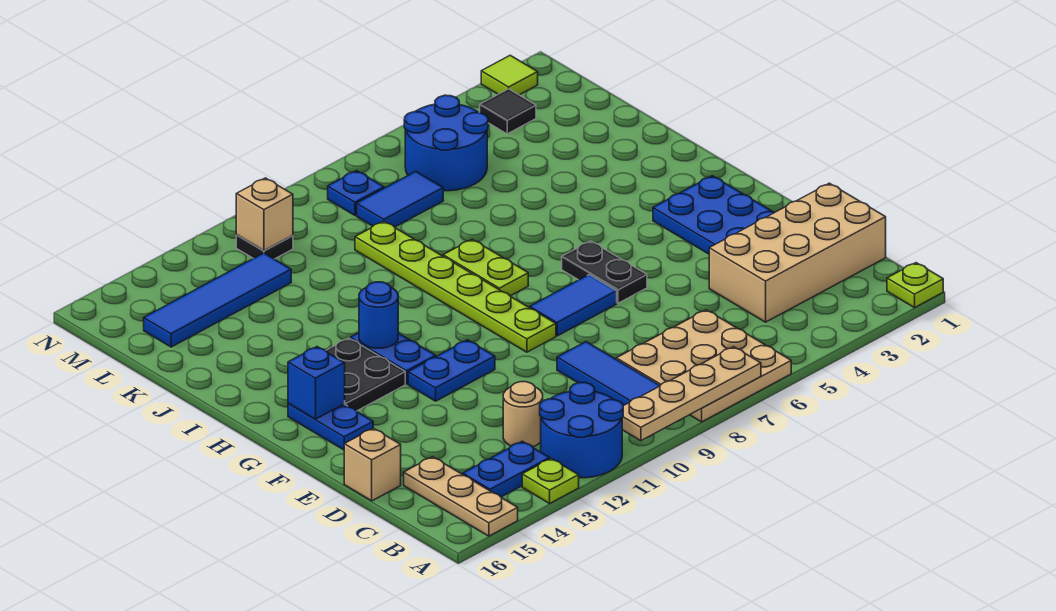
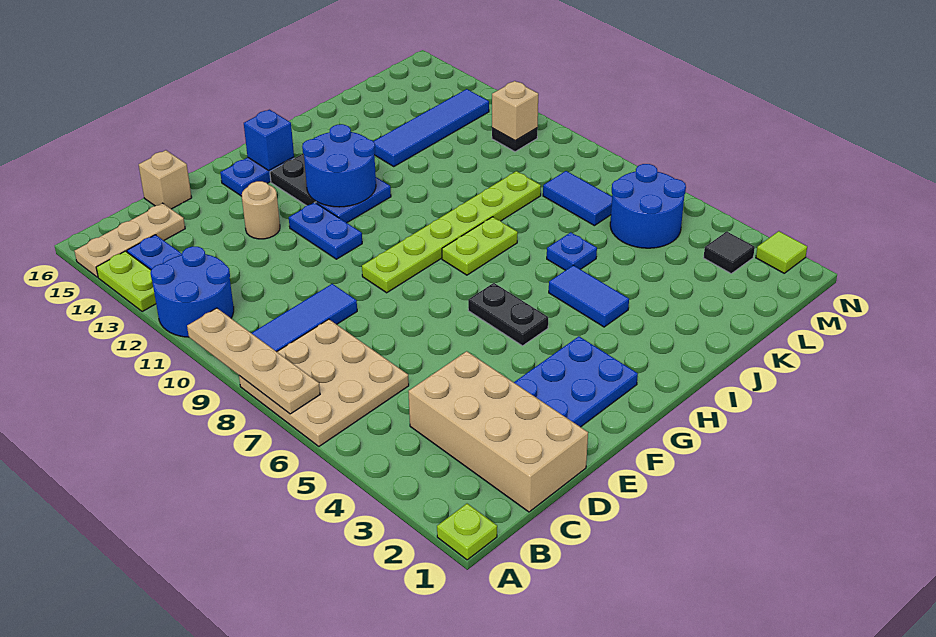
lime 1x1 plate [522,459,579,503] -> lime 1x2 plate [96,251,156,312]
tan 1x1 round brick [503,382,543,447] -> tan 1x1 round brick moved to [242,181,280,239]
black 1x2 plate [562,241,647,303] -> black 1x2 plate turned to [468,283,548,346]
blue 1x2 tile [530,275,617,336] -> blue 1x2 tile moved to [549,265,629,327]
blue 1x1 round brick [359,282,398,348] -> blue 2x2 round brick [302,124,376,207]
blue 1x4 tile [144,253,291,347] -> blue 1x4 tile turned to [373,89,489,166]
blue 1x1 plate [328,171,384,216] -> blue 1x1 plate moved to [547,232,597,270]

